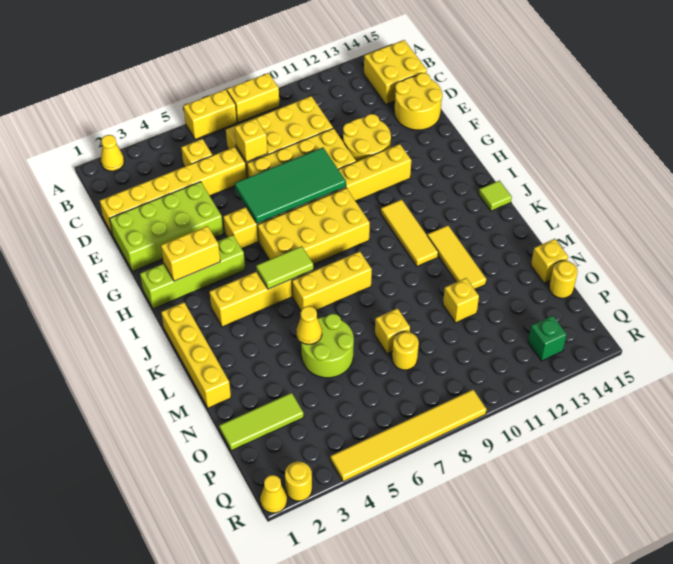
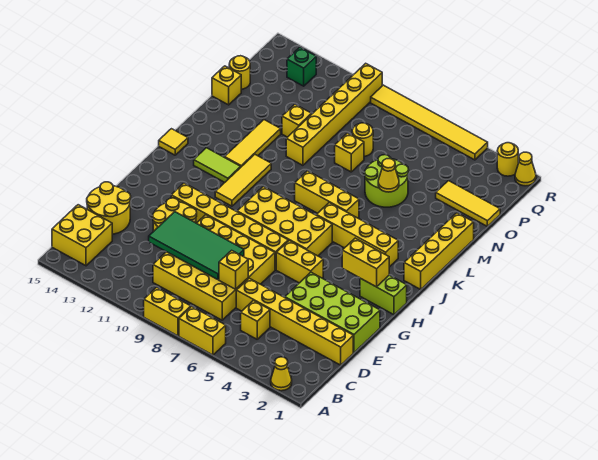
green 2x4 tile [235,148,346,223] -> green 2x4 tile moved to [149,212,244,280]
lime 1x4 brick [140,235,245,309] -> lime 1x2 brick [360,275,407,315]
lime 1x2 tile [256,246,313,289] -> lime 1x2 tile moved to [194,148,241,183]
lime 1x1 tile [479,181,512,211] -> yellow 1x1 tile [159,129,188,155]
none -> yellow 1x6 brick [286,63,382,165]
lime 1x3 tile [219,393,304,451] -> yellow 1x3 tile [436,181,500,226]

